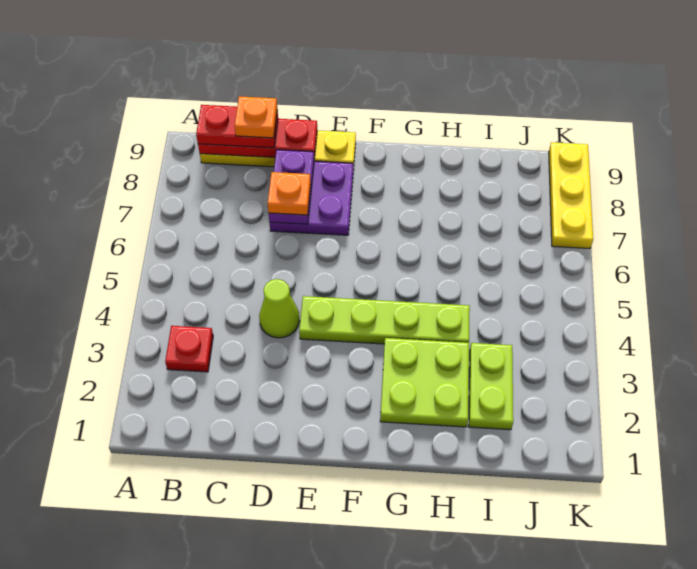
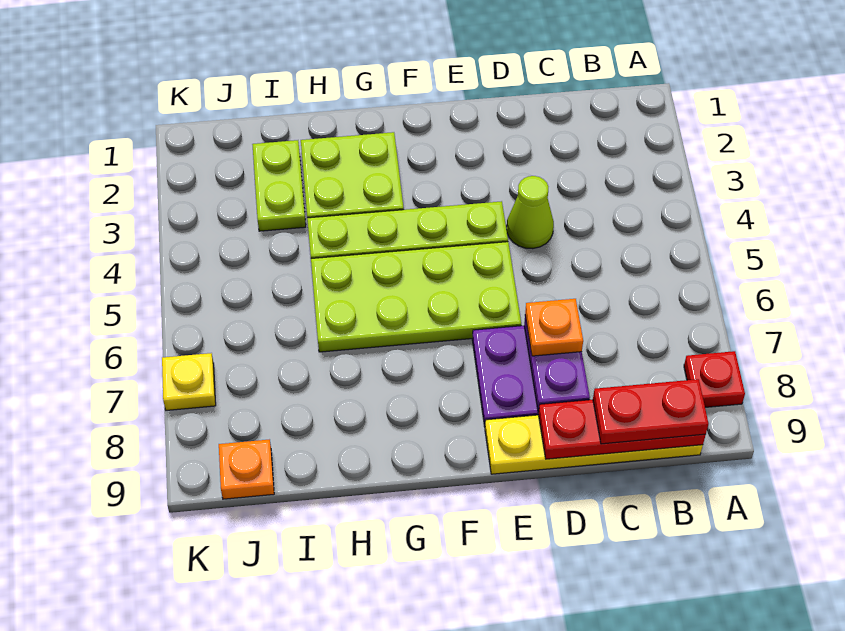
red 1x1 plate [165,326,213,372] -> red 1x1 plate moved to [684,351,745,407]
orange 1x1 plate [235,96,277,138] -> orange 1x1 plate moved to [219,440,274,499]
none -> lime 2x4 plate [311,242,521,352]
yellow 1x3 plate [549,143,593,249] -> yellow 1x1 plate [162,353,216,410]

